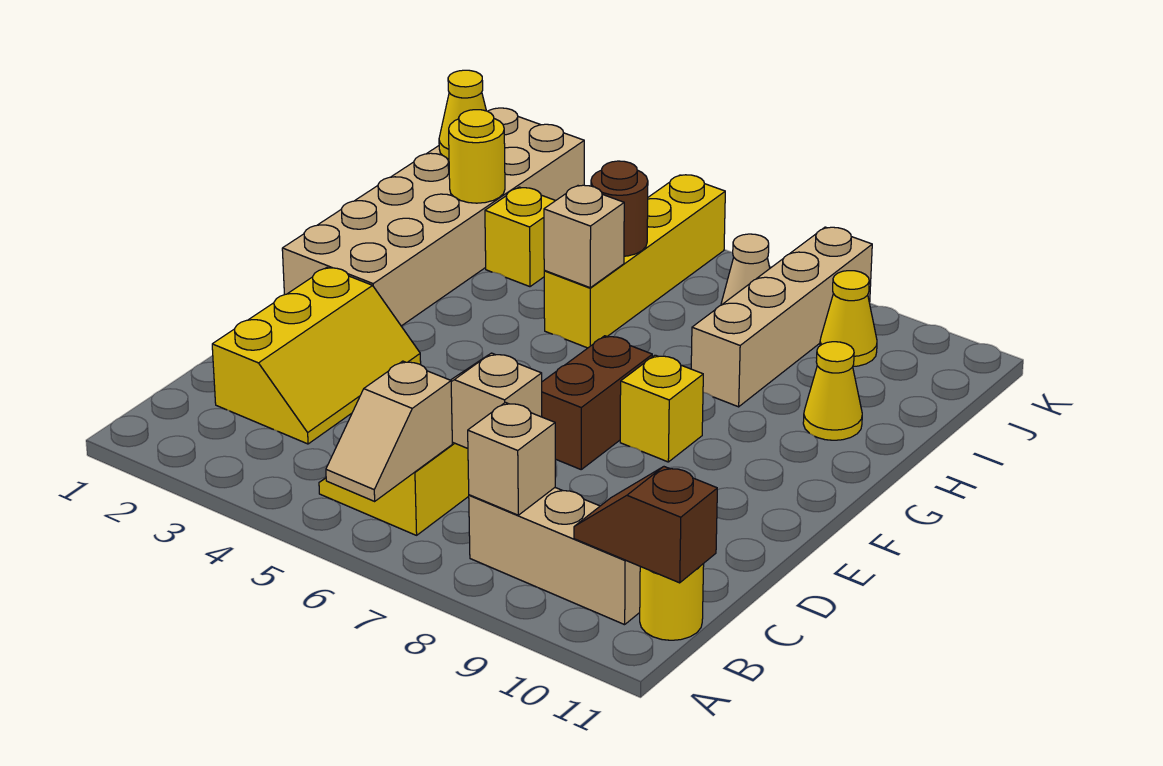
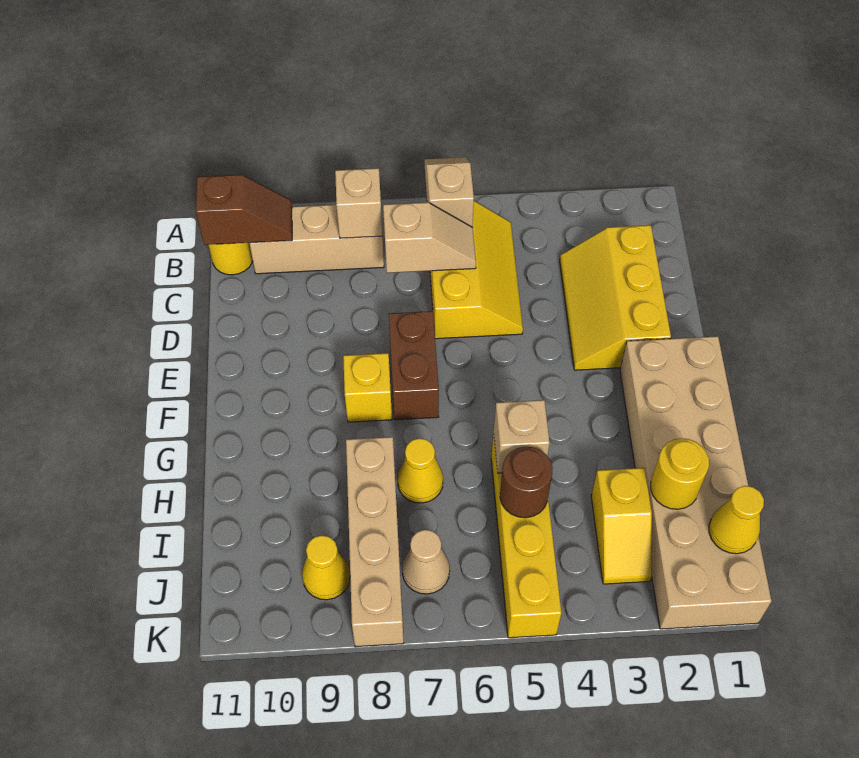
yellow 1x1 cone [803,342,862,440] -> yellow 1x1 cone moved to [397,438,443,503]

